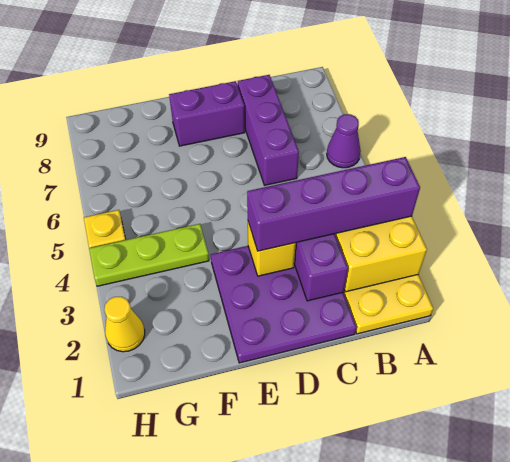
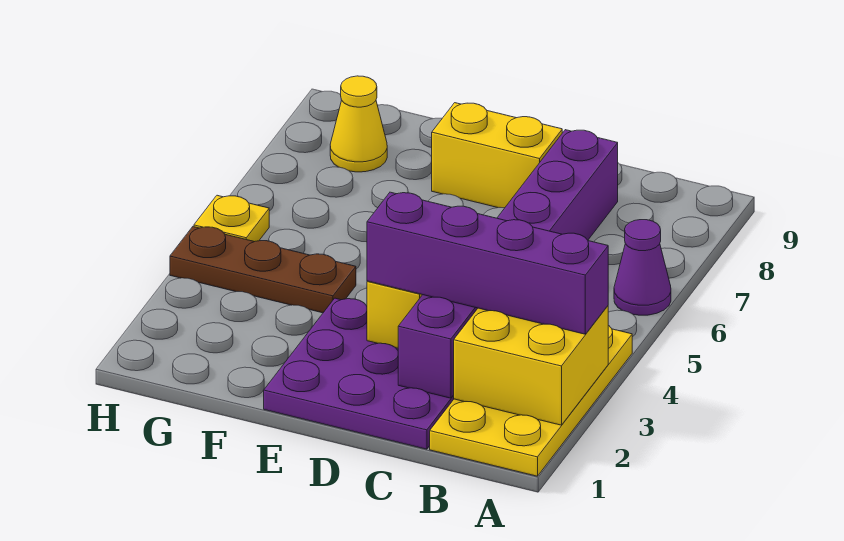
purple 1x2 brick [169,81,245,146] -> yellow 1x2 brick [432,103,562,208]
lime 1x3 plate [89,224,209,286] -> brown 1x3 plate [170,227,356,313]
yellow 1x1 cone [104,297,145,352] -> yellow 1x1 cone moved to [330,76,387,172]

